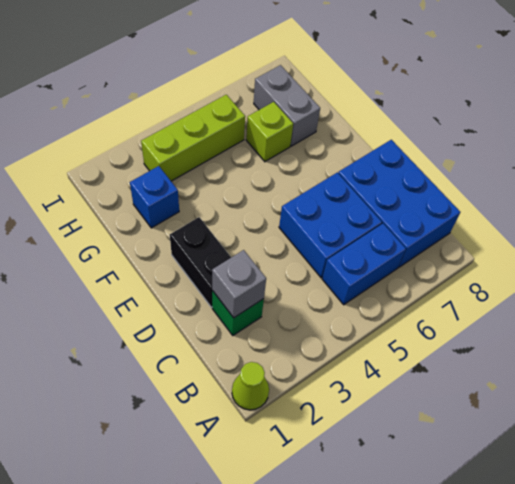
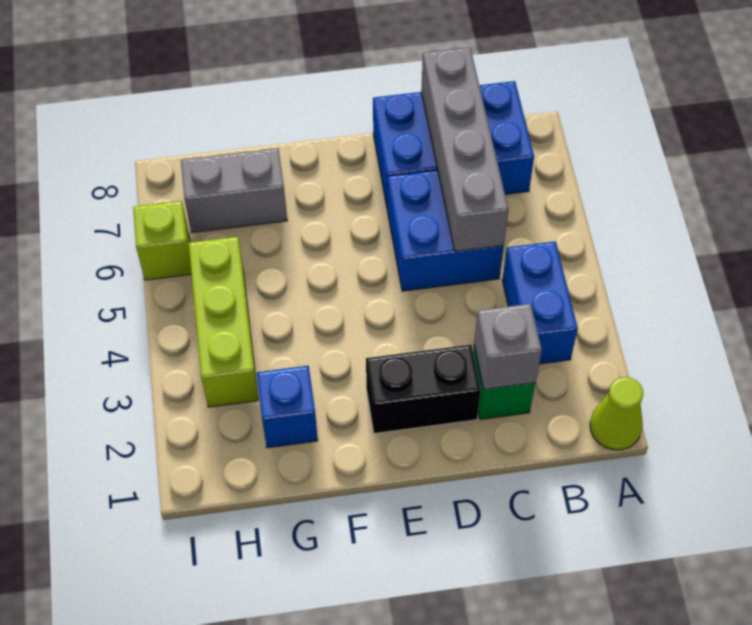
blue 1x2 brick [322,224,406,305] -> blue 1x2 brick moved to [502,241,578,364]
none -> grey 1x4 brick [421,47,509,251]
lime 1x1 brick [246,102,293,161] -> lime 1x1 brick moved to [133,201,191,280]

